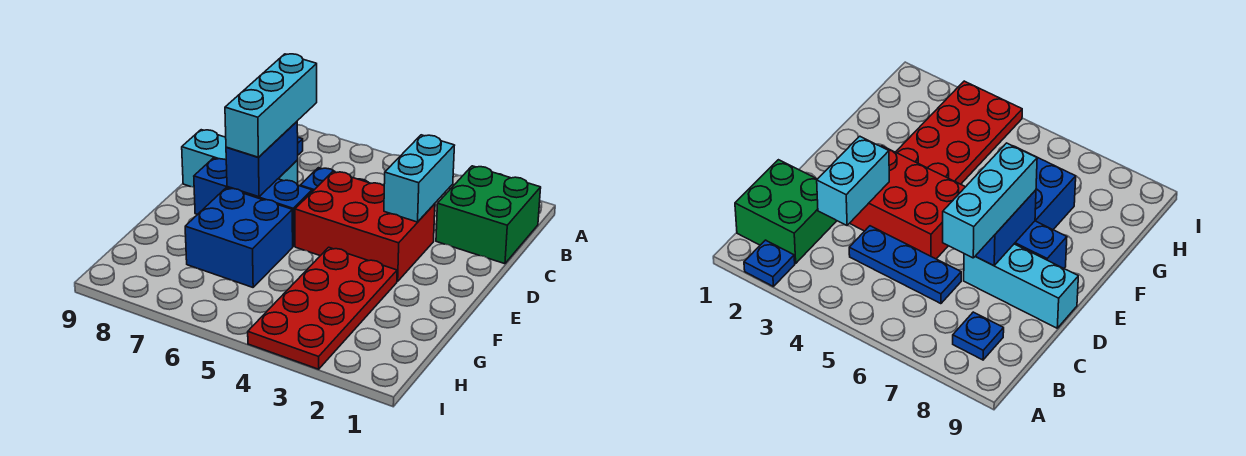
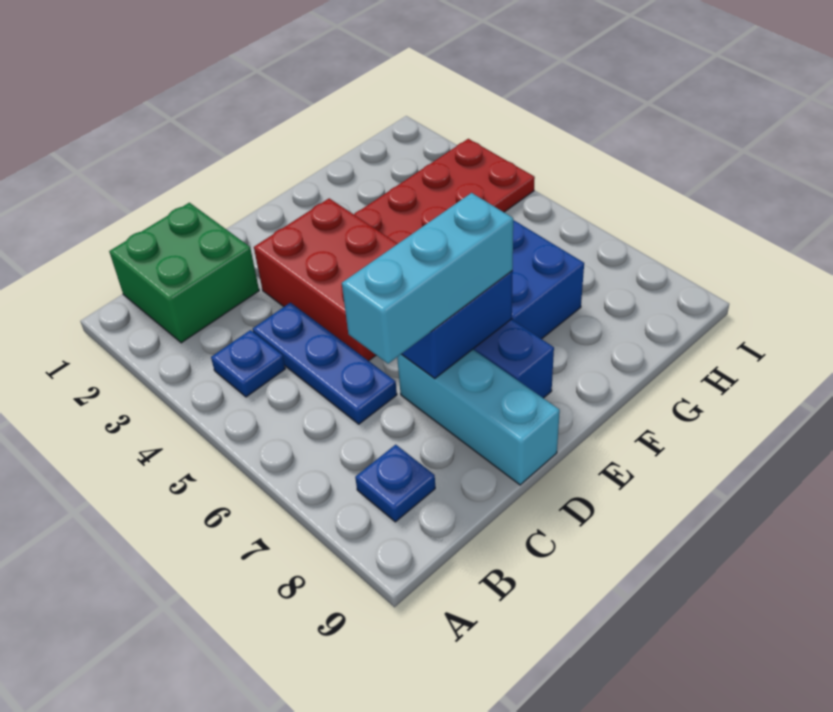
blue 1x1 plate [744,240,795,286] -> blue 1x1 plate moved to [211,330,285,397]
cyan 1x2 brick [384,135,455,222] -> none

